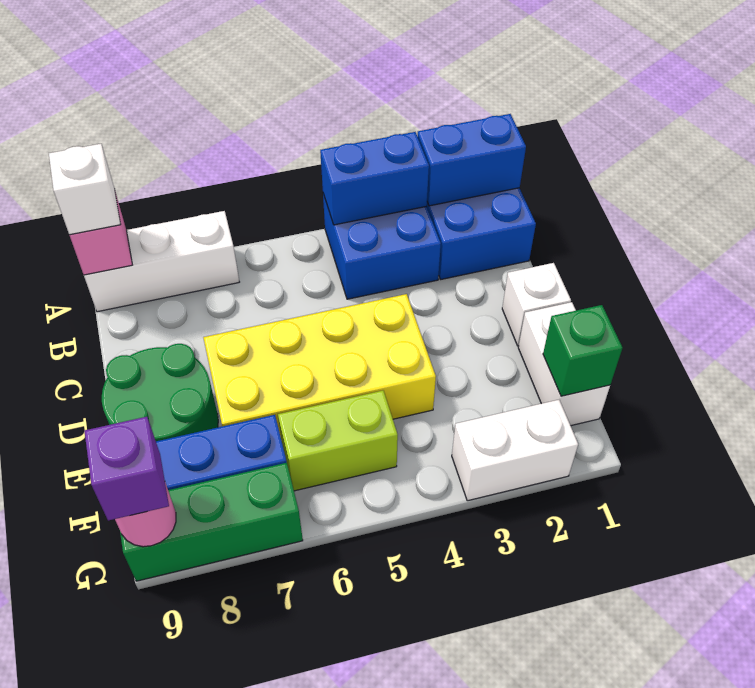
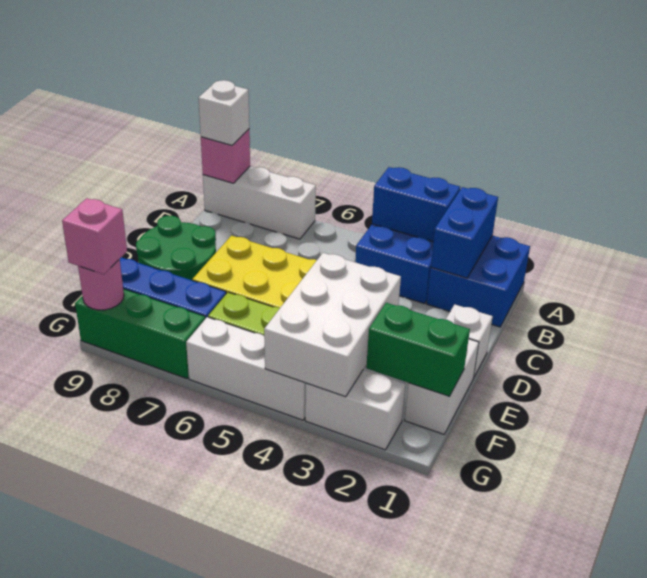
blue 1x2 brick [418,114,526,206] -> blue 1x2 brick turned to [431,187,498,278]
none -> white 2x3 brick [264,253,401,397]
green 1x1 brick [543,305,622,396] -> green 1x2 brick [366,303,470,397]
none -> white 1x3 brick [186,317,306,420]
purple 1x1 brick [84,417,169,521] -> pink 1x1 brick [62,198,127,274]

